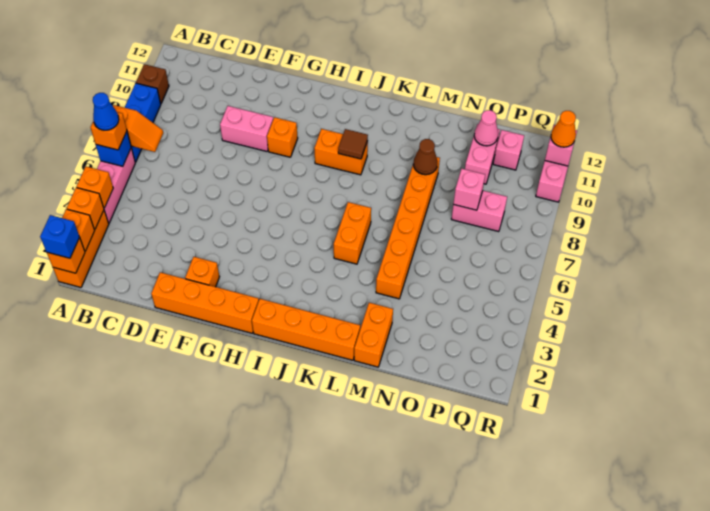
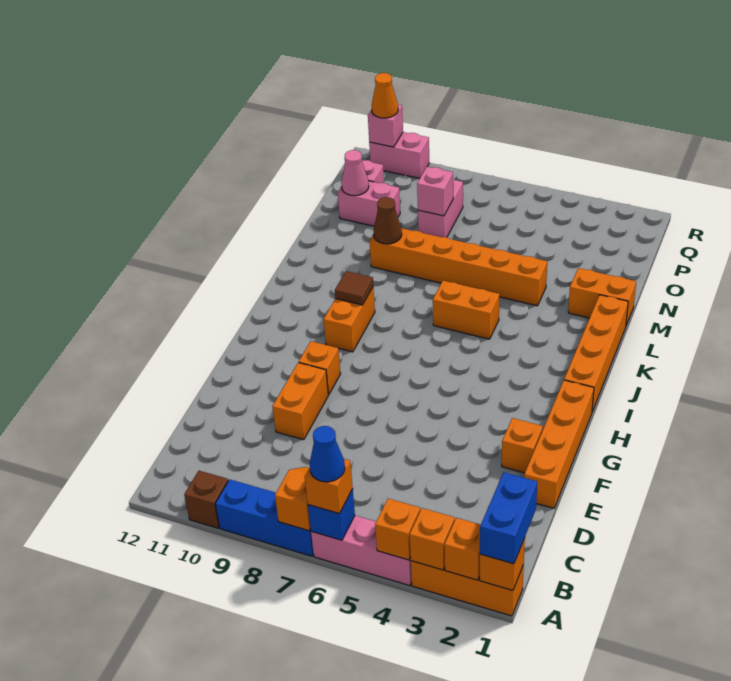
blue 1x1 brick [40,215,80,258] -> blue 1x2 brick [480,472,537,564]
pink 1x2 brick [220,106,273,151] -> orange 1x2 brick [272,363,328,440]

